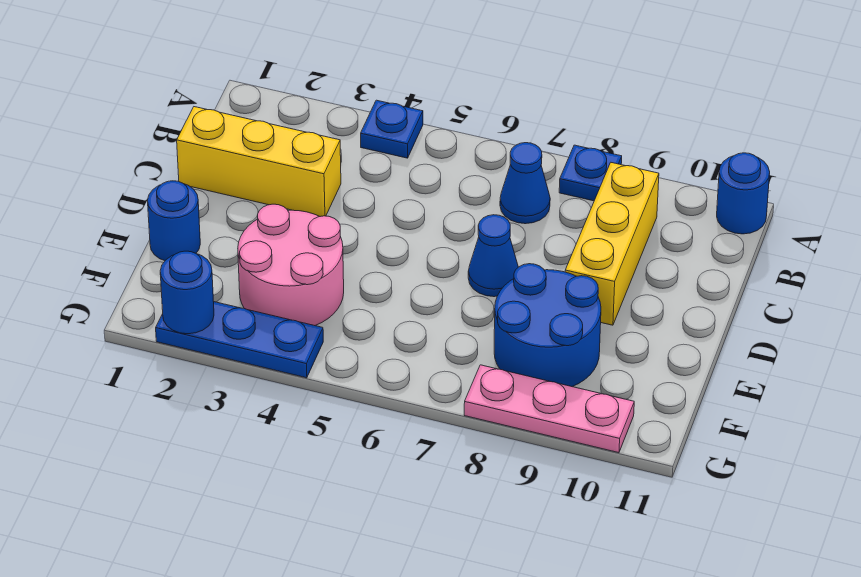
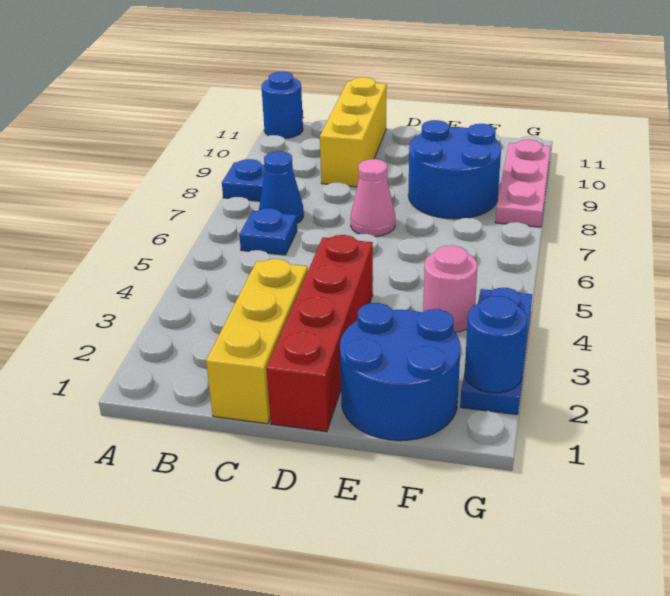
blue 1x1 plate [361,100,423,158] -> blue 1x1 plate moved to [239,208,297,255]
yellow 1x3 brick [565,163,659,325] -> yellow 1x3 brick turned to [320,77,387,187]
none -> red 1x4 brick [266,235,373,432]
blue 1x1 cone [468,215,518,297] -> pink 1x1 cone [351,159,395,236]
blue 1x1 round brick [148,181,200,261] -> blue 2x2 round brick [340,303,461,441]
pink 2x2 round brick [238,204,344,326] -> pink 1x1 round brick [423,245,477,332]

